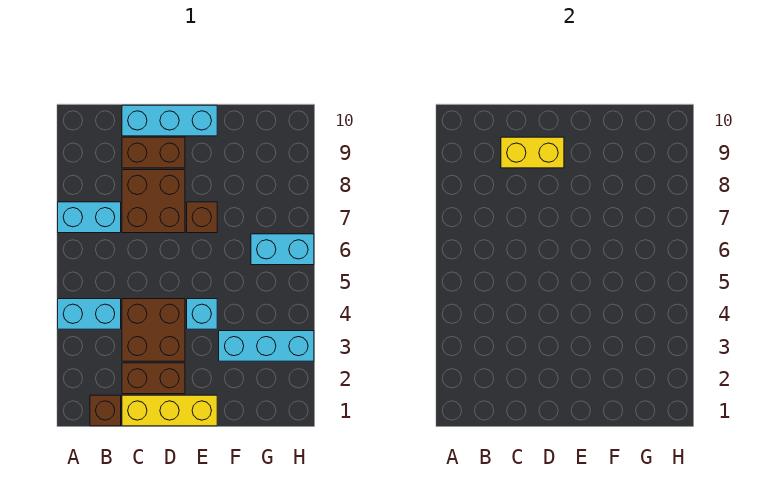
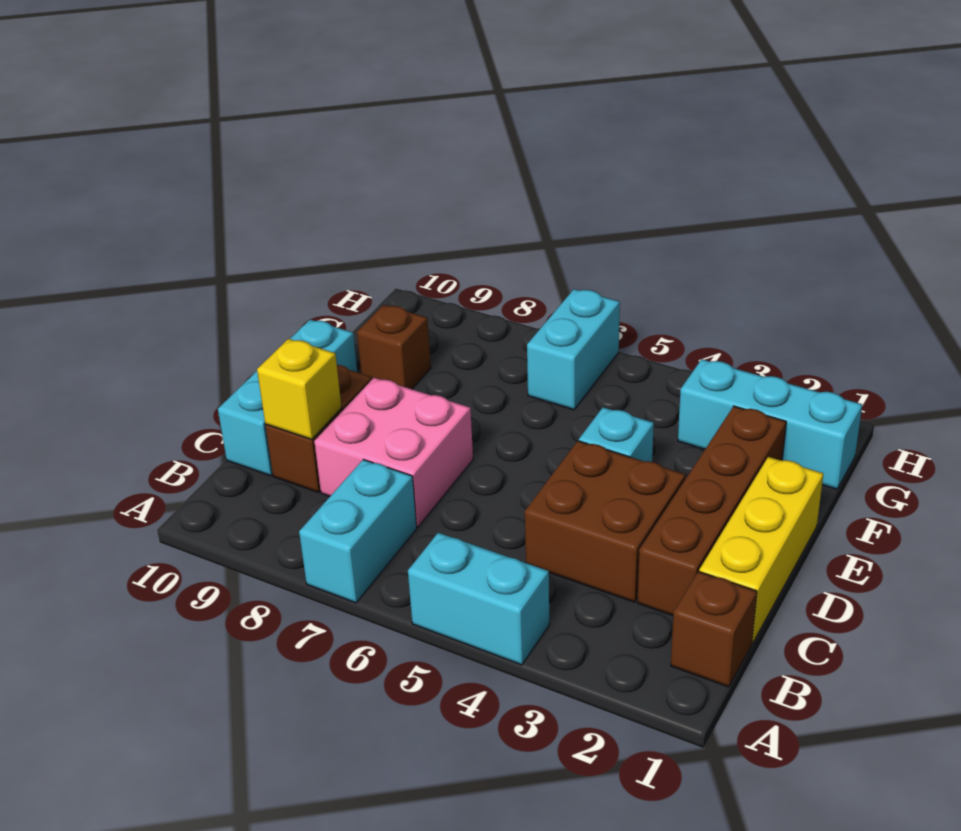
cyan 1x2 brick [58,299,121,329] -> cyan 1x2 brick turned to [408,533,549,665]
brown 1x2 brick [122,363,185,394] -> brown 1x4 brick [637,406,786,615]
brown 2x2 brick [122,170,185,233] -> pink 2x2 brick [314,378,473,527]
yellow 1x2 brick [501,137,564,168] -> yellow 1x1 brick [257,339,342,440]
brown 1x1 brick [187,202,217,233] -> brown 1x1 brick moved to [357,305,431,389]
cyan 1x3 brick [219,331,314,361] -> cyan 1x3 brick turned to [678,359,862,489]

